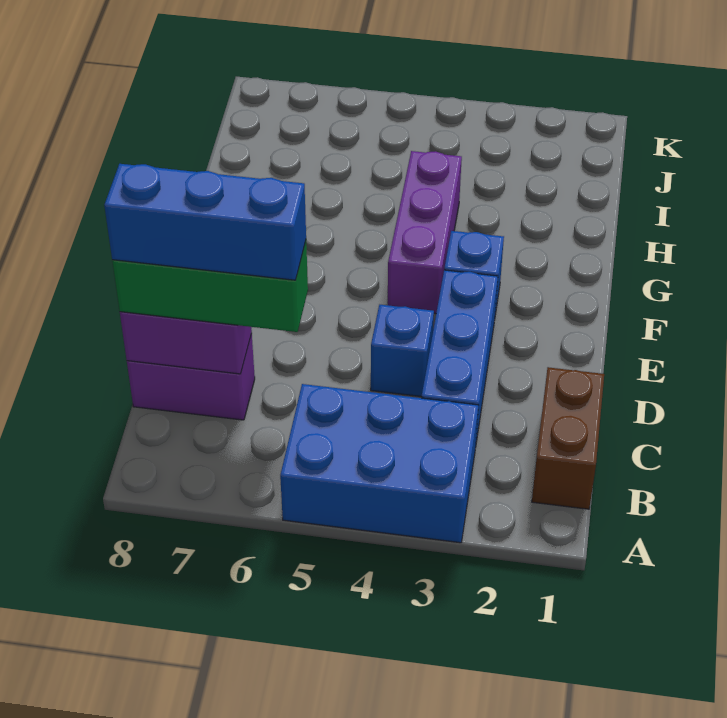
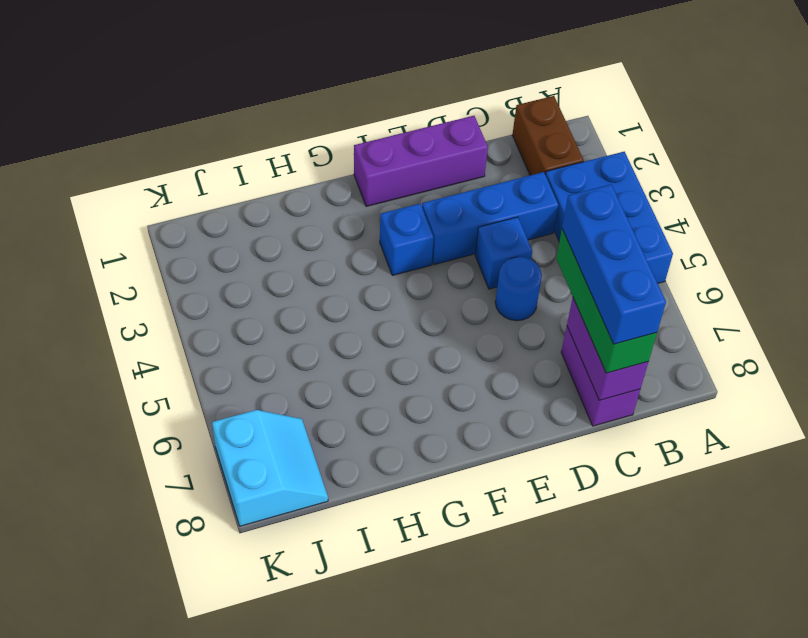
brown 1x2 brick [532,367,604,509] -> brown 1x2 brick turned to [512,96,584,175]
none -> blue 1x1 round brick [495,257,542,321]
purple 1x3 brick [388,151,462,314] -> purple 1x3 brick moved to [354,116,488,206]
none -> cyan 2x2 slope [212,410,328,526]

